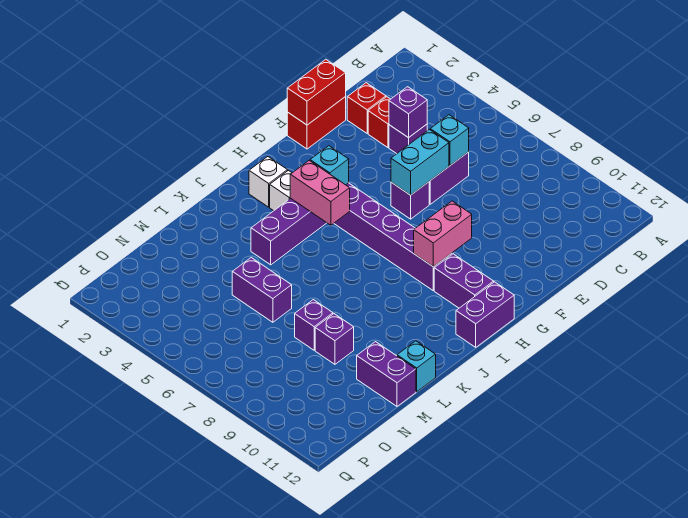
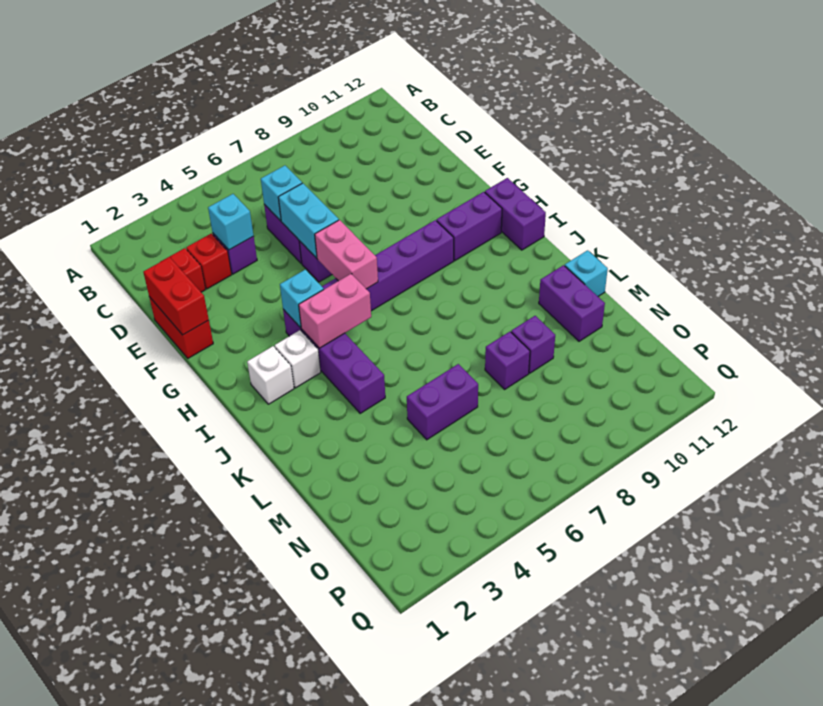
purple 1x1 brick [389,87,427,138] -> cyan 1x1 brick [208,194,254,250]
pink 1x2 brick [414,201,472,267] -> pink 1x2 brick moved to [315,220,378,289]
purple 1x2 brick [357,342,416,406] -> purple 1x2 brick turned to [539,265,605,341]

